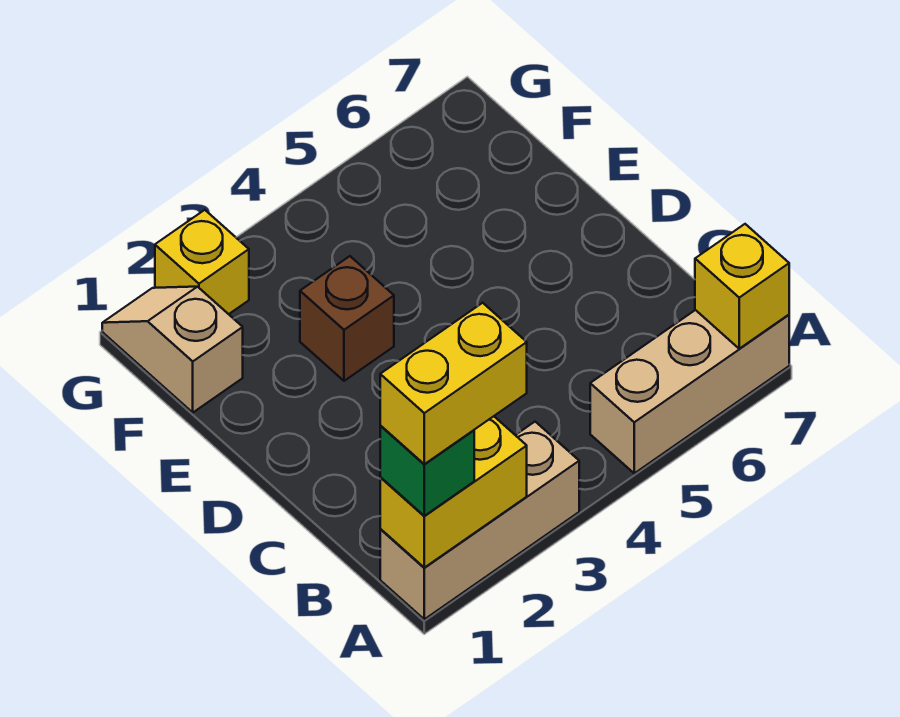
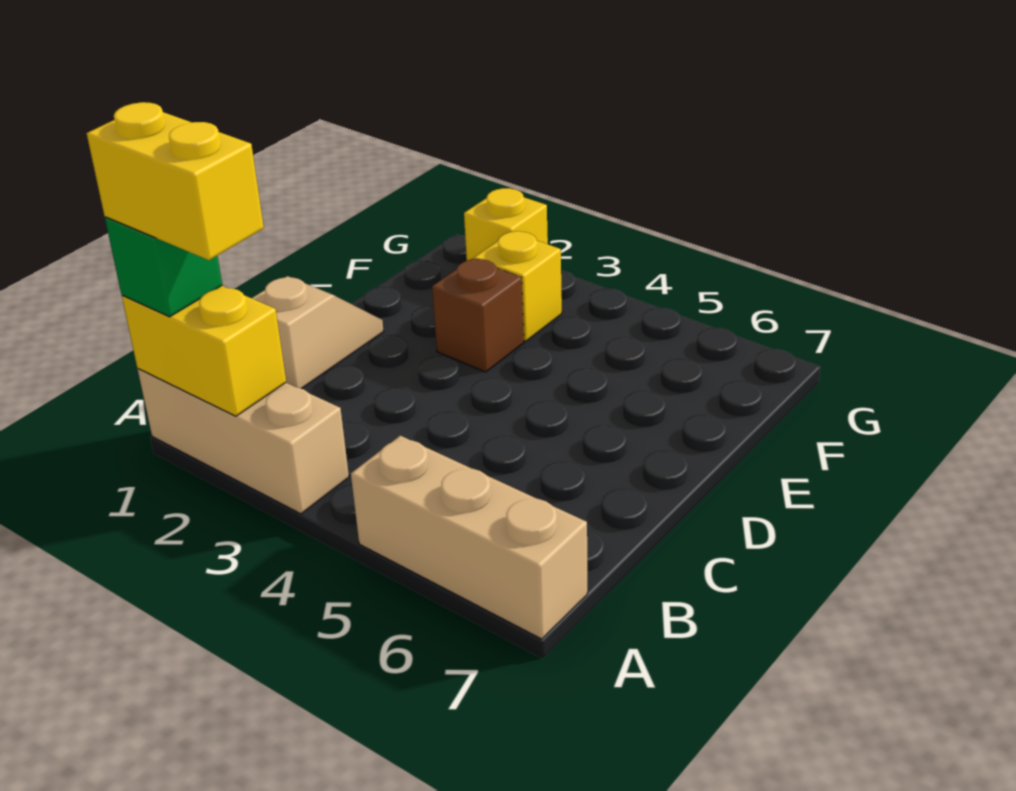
yellow 1x1 brick [695,224,789,349] -> yellow 1x1 brick moved to [474,231,562,341]
tan 1x2 slope [102,287,243,412] -> tan 1x2 slope moved to [252,276,384,389]

